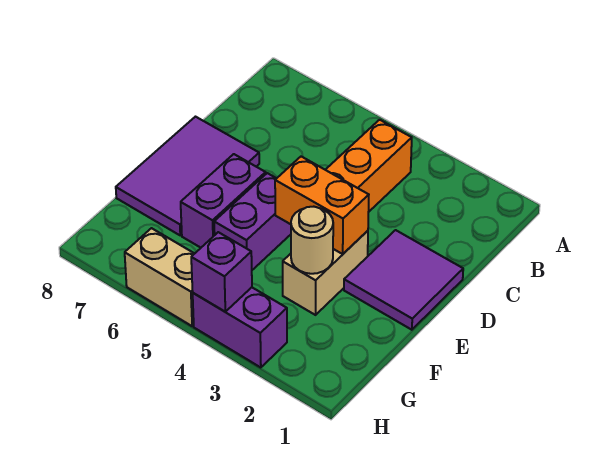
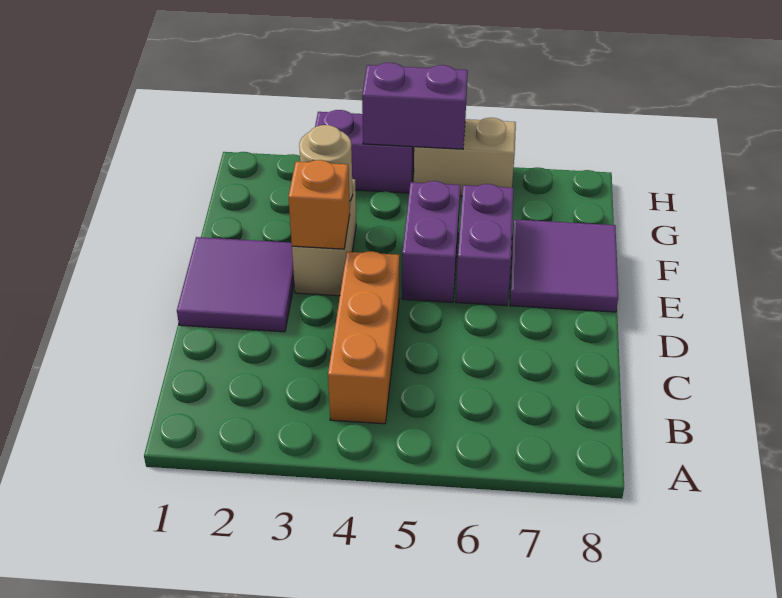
purple 2x3 tile [116,117,259,235] -> purple 2x2 tile [510,220,618,312]
orange 1x2 brick [275,156,369,254] -> orange 1x1 brick [288,160,350,249]
purple 1x1 brick [191,232,252,312] -> purple 1x2 brick [362,63,468,149]

